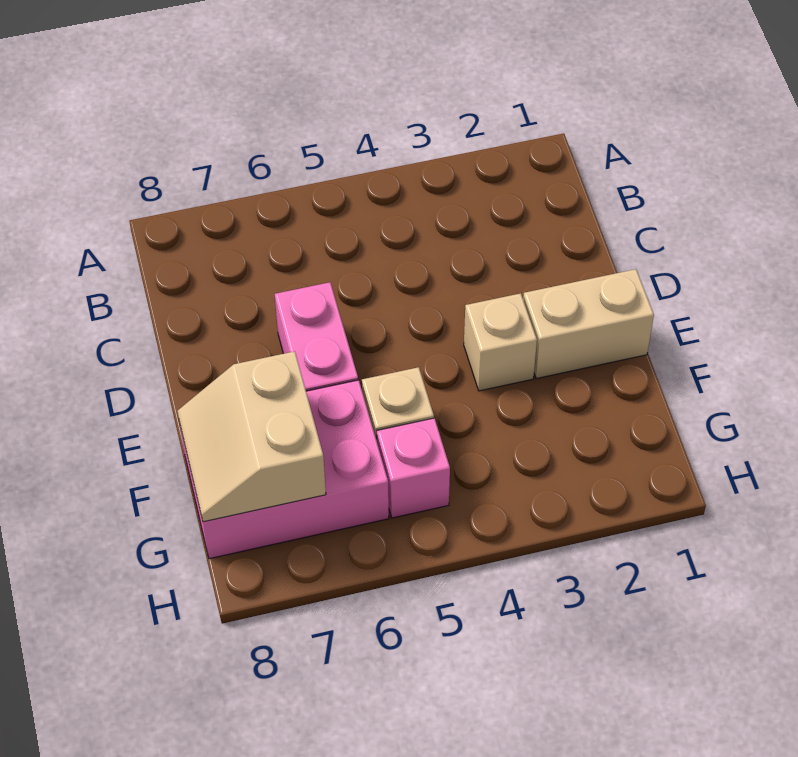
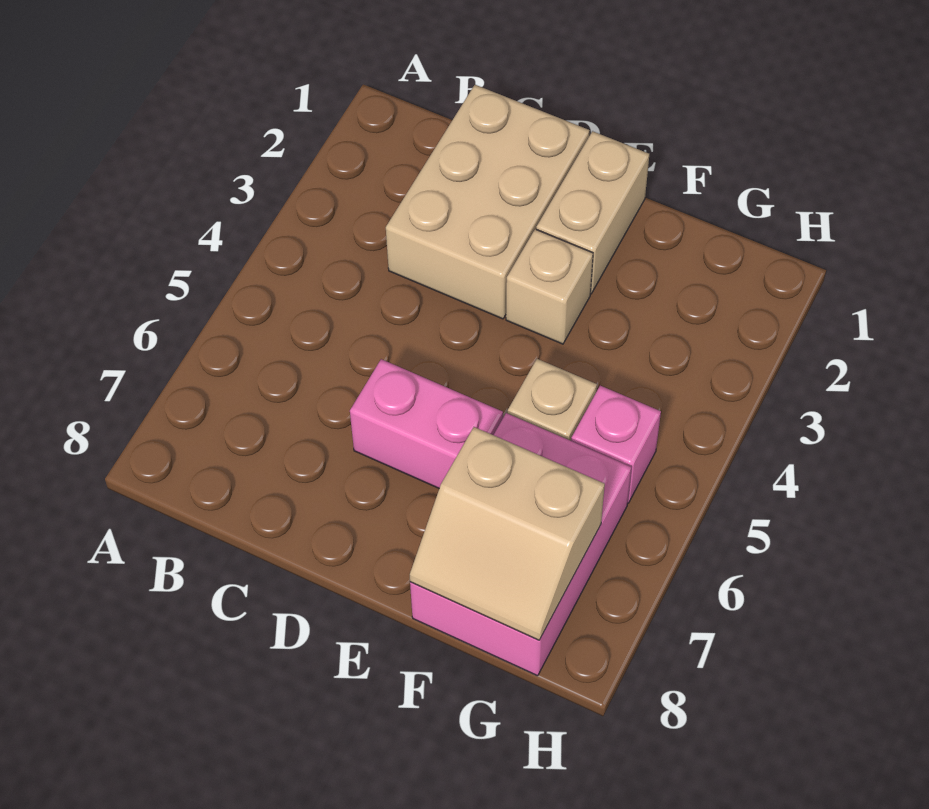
none -> tan 2x3 brick [386,85,590,319]

